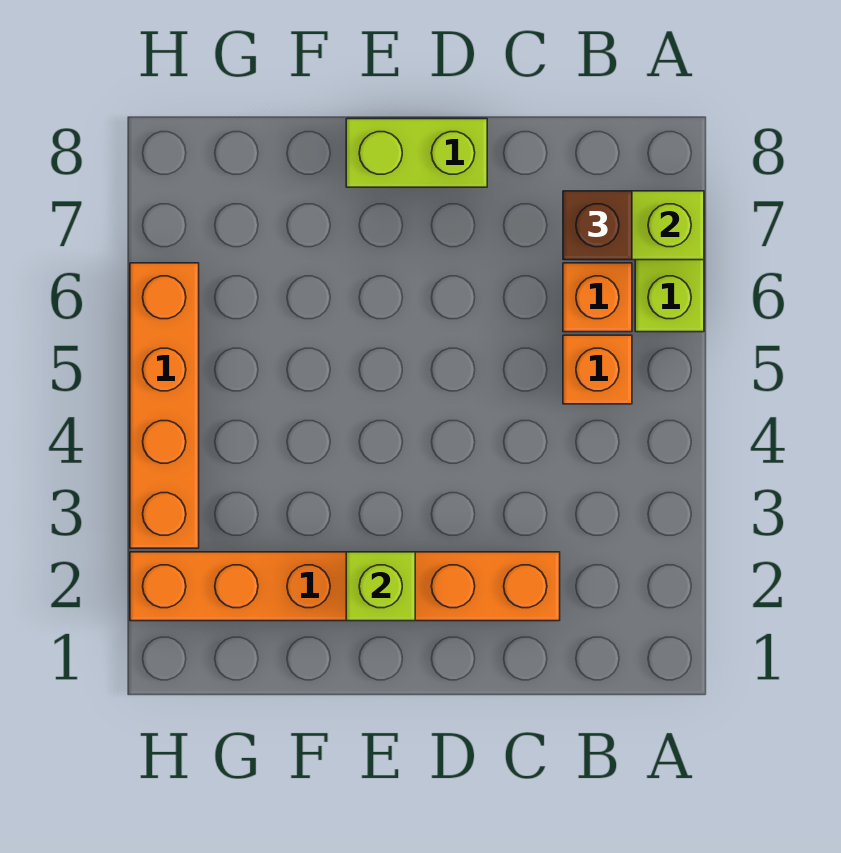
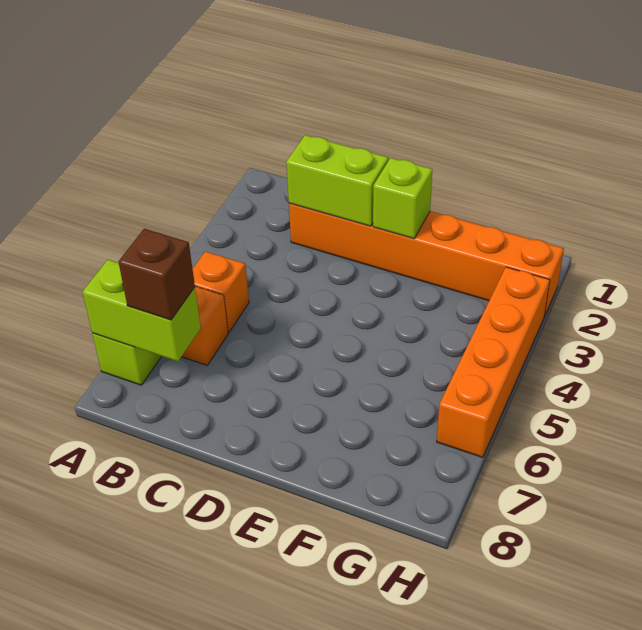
lime 1x2 brick [346,119,487,187] -> lime 1x2 brick moved to [286,135,388,226]

